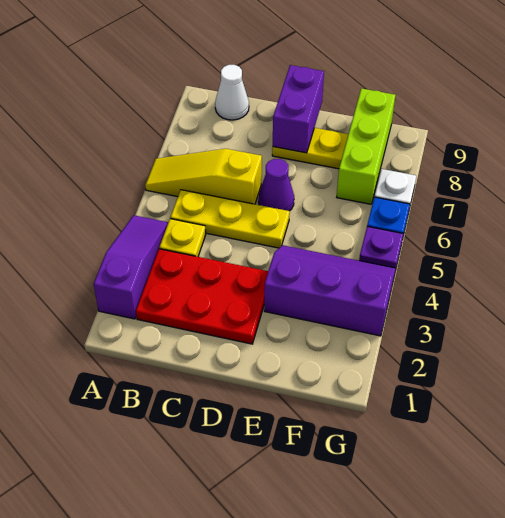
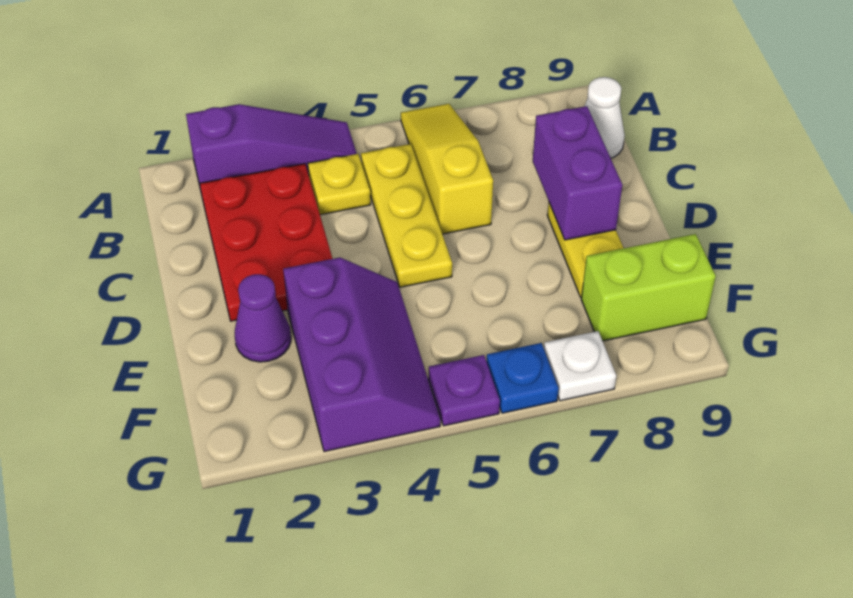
purple 1x1 cone [258,159,294,211] -> purple 1x1 cone moved to [235,274,291,362]
purple 1x2 brick [273,65,324,153] -> purple 1x2 brick turned to [533,106,622,240]
lime 1x3 brick [337,88,395,204] -> lime 1x2 brick [581,234,716,341]

